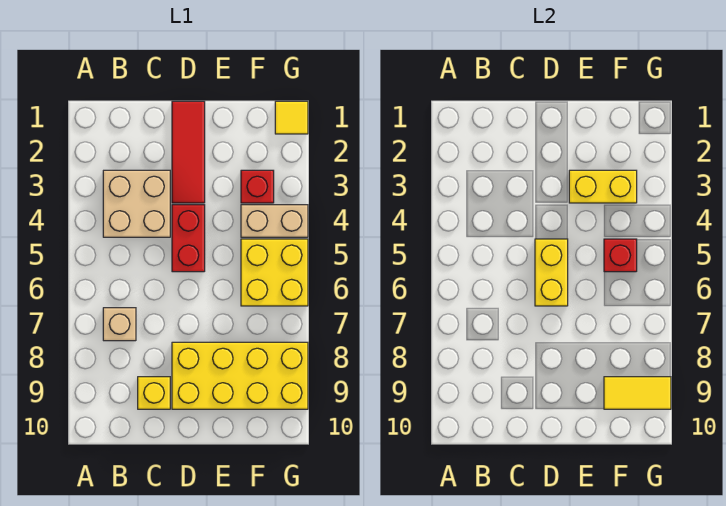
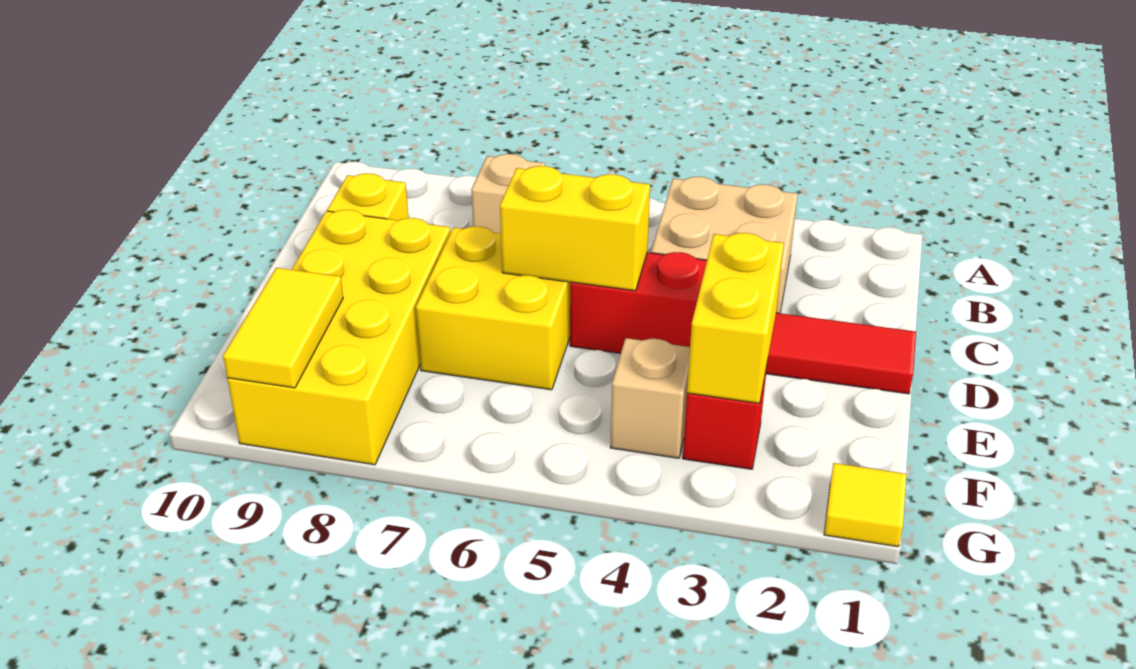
tan 1x2 brick [241,205,308,237] -> tan 1x1 brick [610,338,690,458]
yellow 2x2 brick [241,239,308,306] -> yellow 2x2 brick moved to [416,226,570,390]
red 1x1 brick [604,239,637,272] -> none

